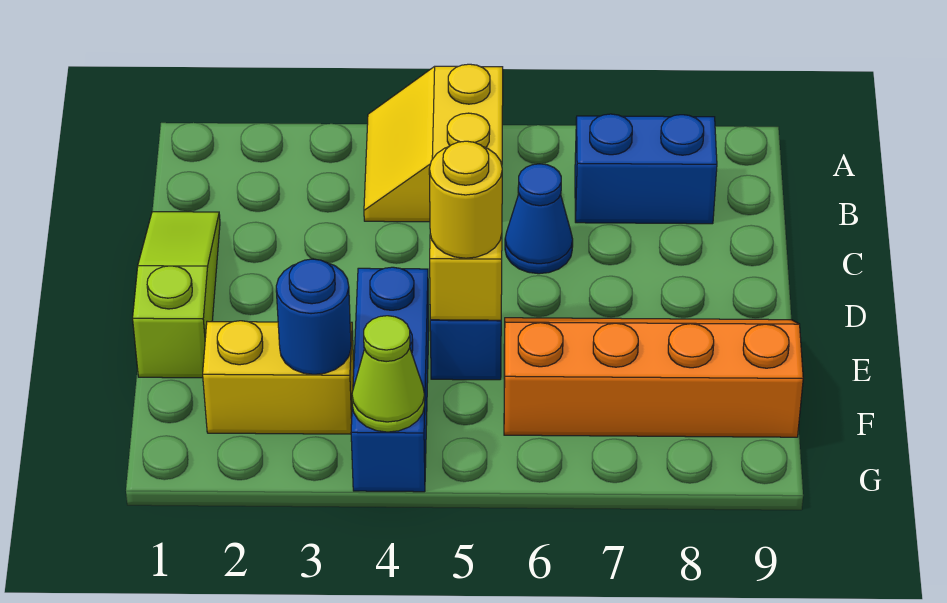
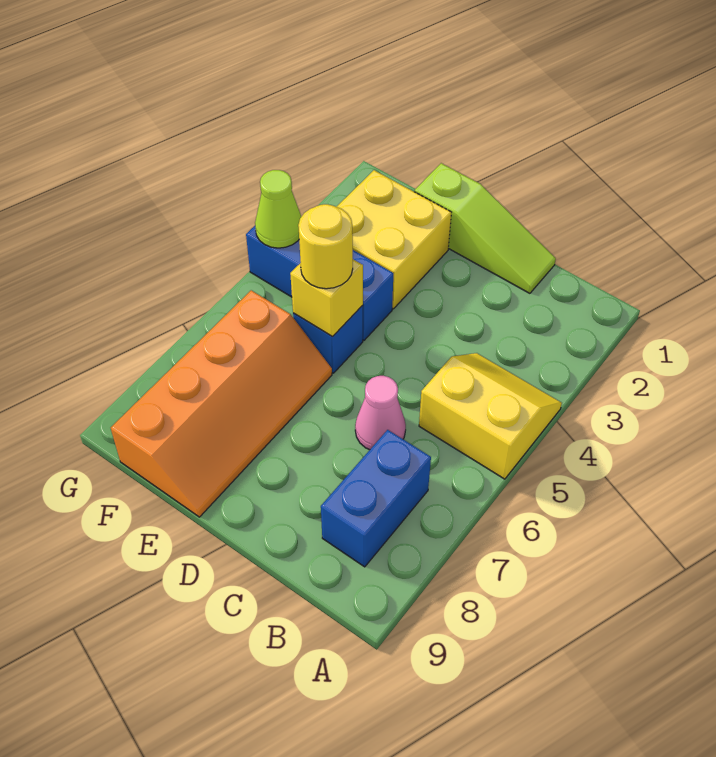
blue 1x1 cone [505,164,573,274] -> pink 1x1 cone [355,376,406,450]
yellow 1x2 brick [203,321,354,434] -> yellow 2x2 brick [337,170,451,309]
blue 1x1 round brick [276,259,351,374] -> none

